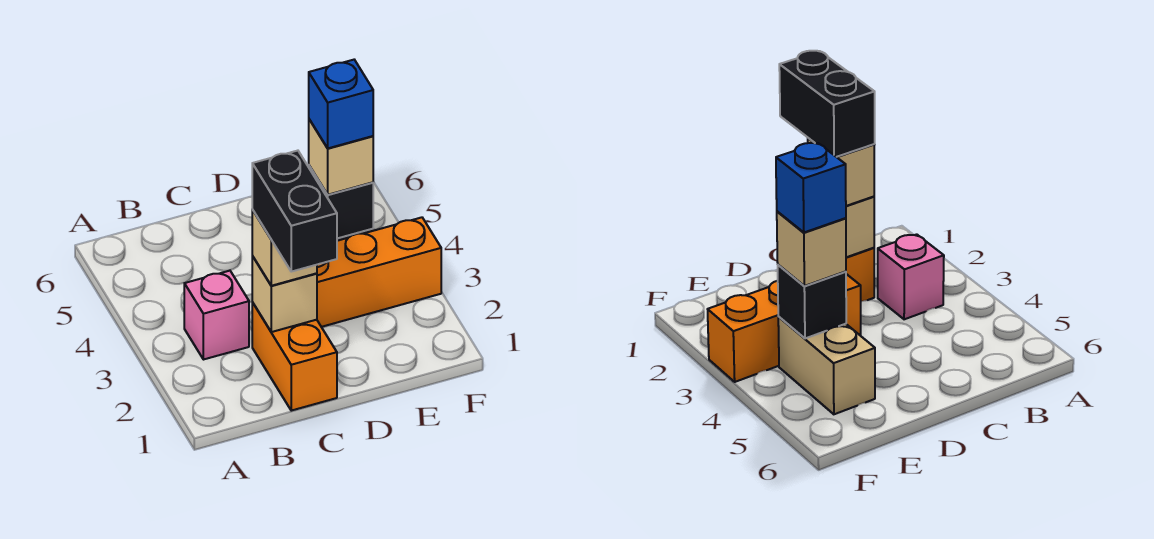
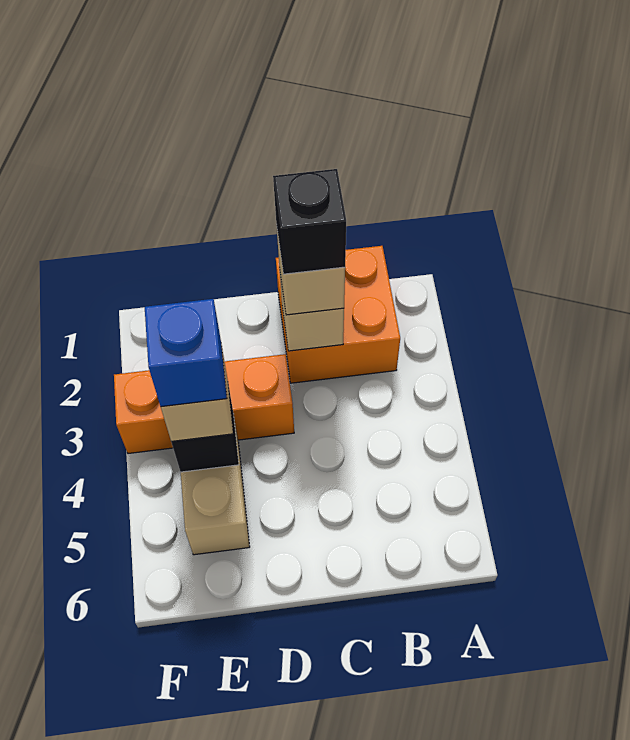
pink 1x1 brick [184,271,249,360] -> none
orange 1x2 brick [252,302,337,411] -> orange 2x2 brick [276,246,400,383]
black 1x2 brick [252,151,337,272] -> black 1x1 brick [273,169,346,274]

